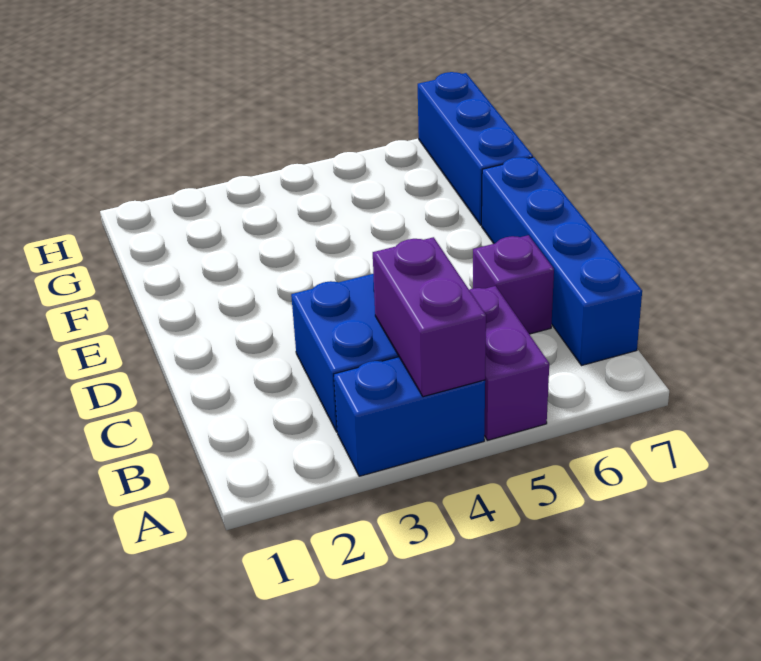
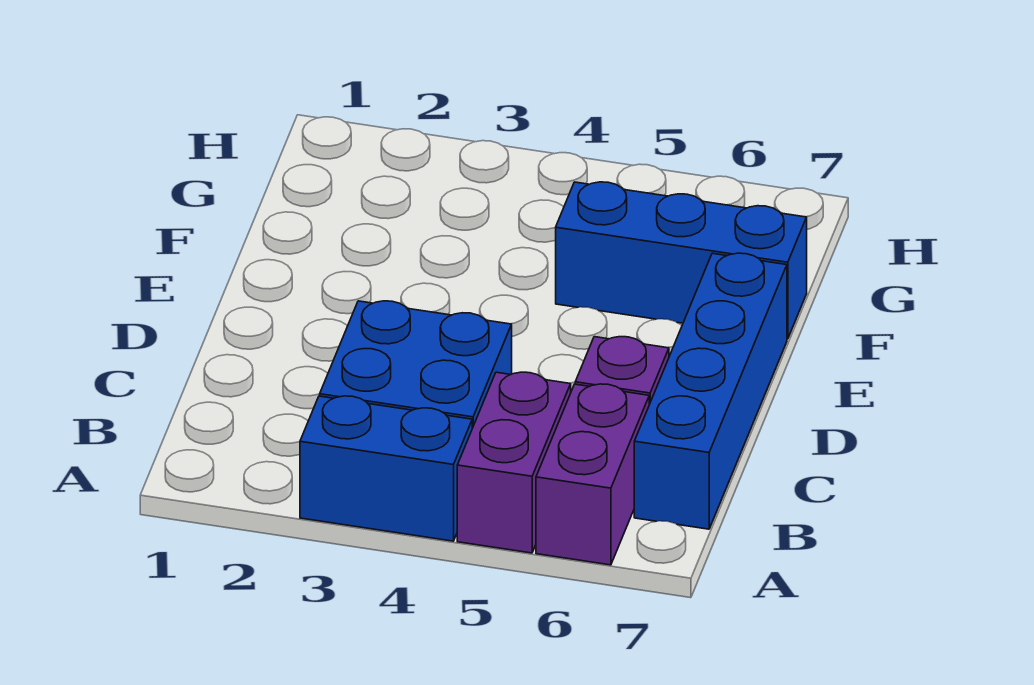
purple 1x2 brick [373,237,486,397] -> purple 1x2 brick moved to [536,384,649,565]
blue 1x3 brick [418,72,533,225] -> blue 1x3 brick turned to [556,182,807,339]

